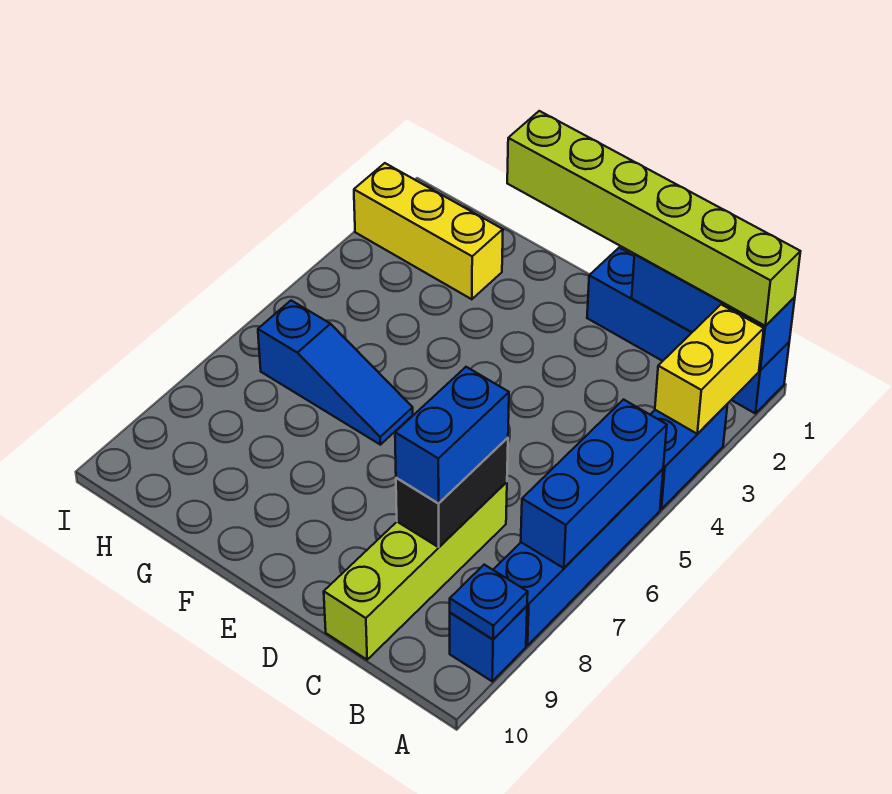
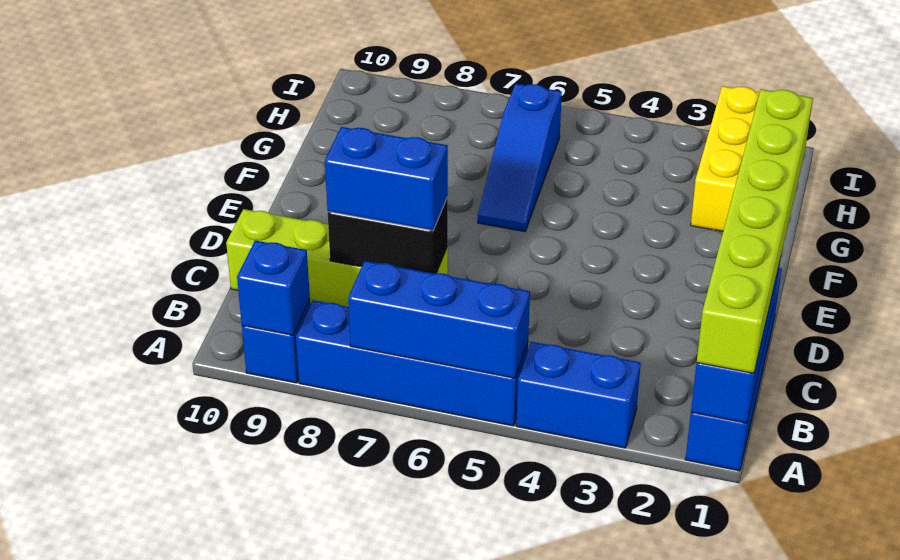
yellow 1x2 brick [655,305,764,434] -> none
blue 1x1 plate [450,565,528,639] -> blue 1x1 brick [237,241,310,335]

